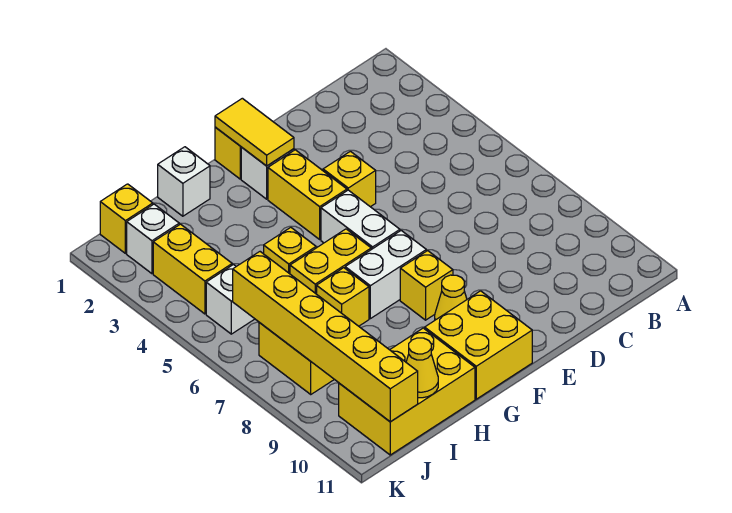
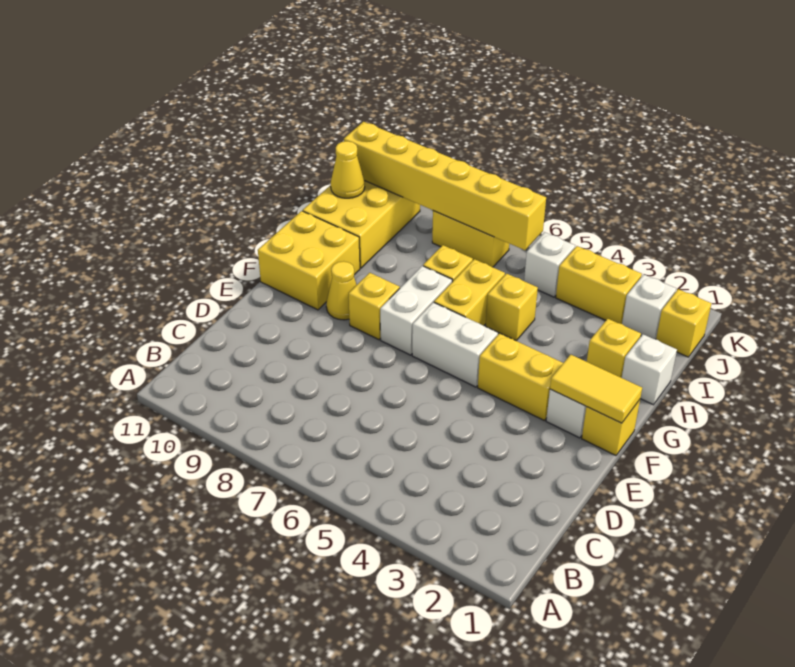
yellow 1x1 brick [323,151,376,207] -> yellow 1x1 brick moved to [587,319,641,378]

